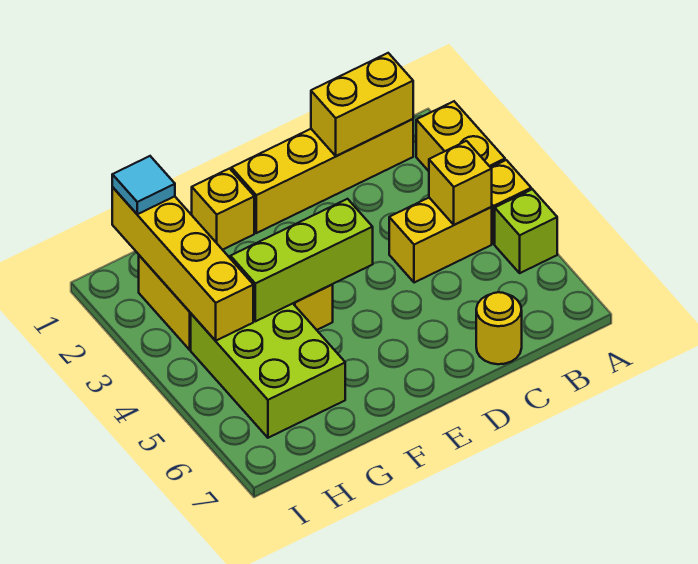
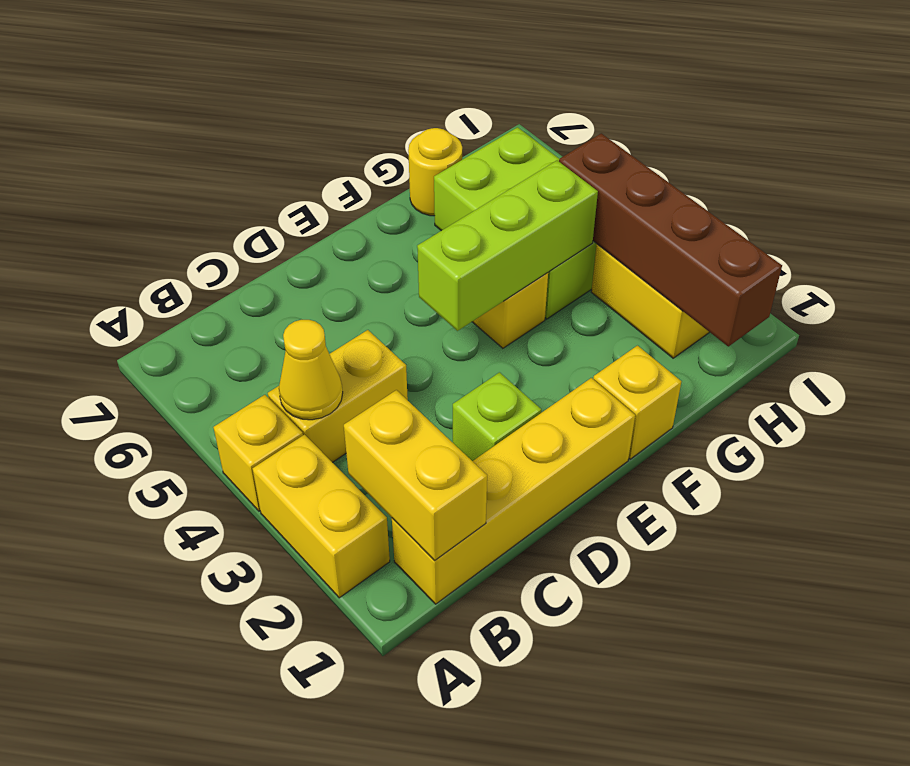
lime 1x1 brick [495,189,557,273] -> lime 1x1 brick moved to [453,372,541,461]
yellow 1x2 brick [311,53,413,156] -> yellow 1x2 brick turned to [344,390,487,561]
yellow 1x1 brick [429,141,492,225] -> yellow 1x1 cone [279,320,343,420]
yellow 1x1 round brick [476,292,522,364] -> yellow 1x1 round brick moved to [408,128,462,216]
yellow 1x4 brick [112,187,253,341] -> brown 1x4 brick [559,133,782,346]
cyan 1x1 tile [112,156,175,214] -> none

